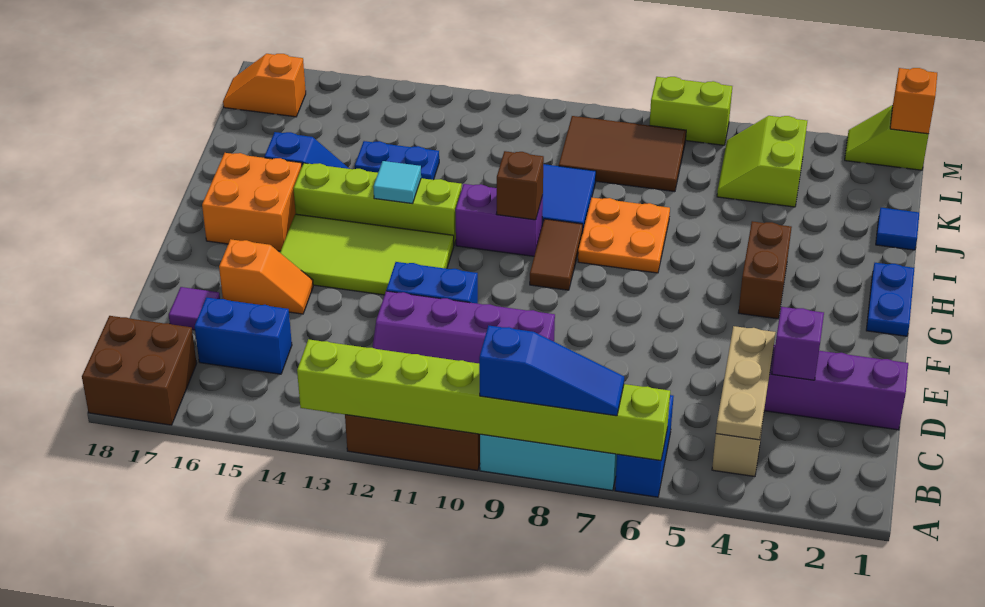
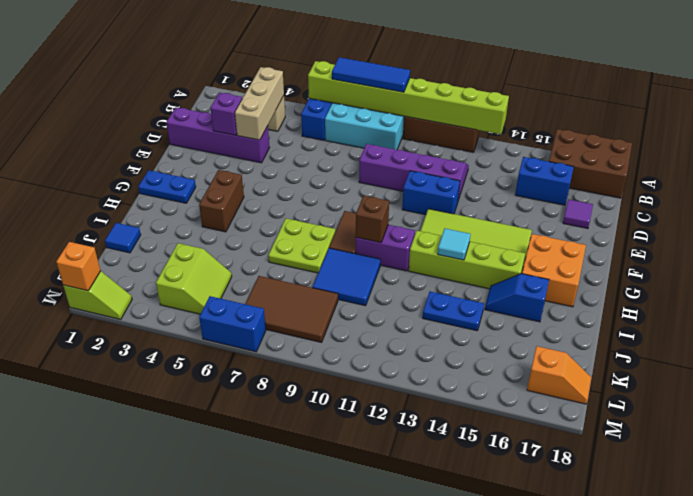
blue 1x3 slope [479,325,624,416] -> blue 1x3 tile [332,57,410,92]
brown 2x2 brick [82,316,197,425] -> brown 2x3 brick [549,129,632,198]
tan 1x3 plate [716,326,776,440] -> tan 1x3 brick [235,67,284,140]
orange 1x2 slope [219,239,313,314] -> none
blue 1x2 plate [866,263,914,336] -> blue 1x2 plate turned to [138,170,196,203]
orange 2x2 plate [578,198,670,273] -> lime 2x2 plate [268,219,336,273]
lime 1x2 brick [649,77,732,145] -> blue 1x2 brick [199,296,266,352]

